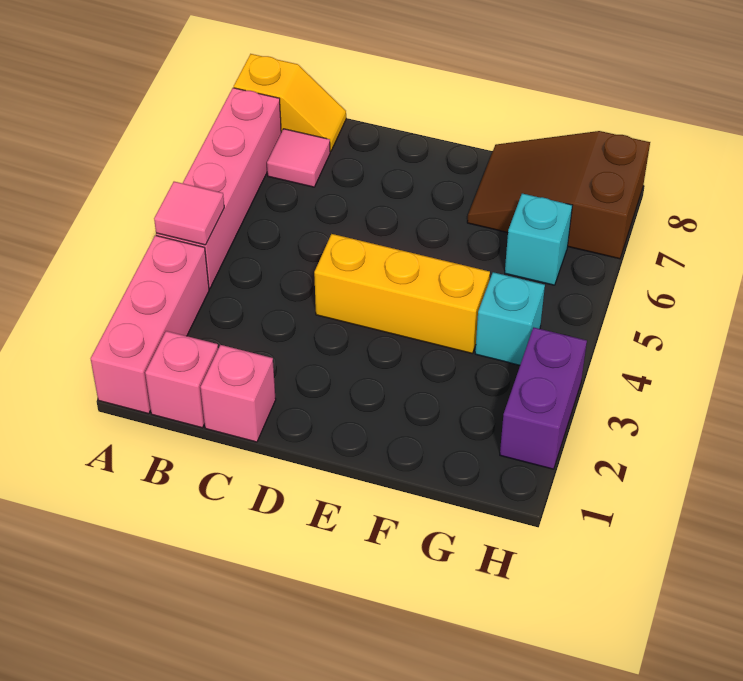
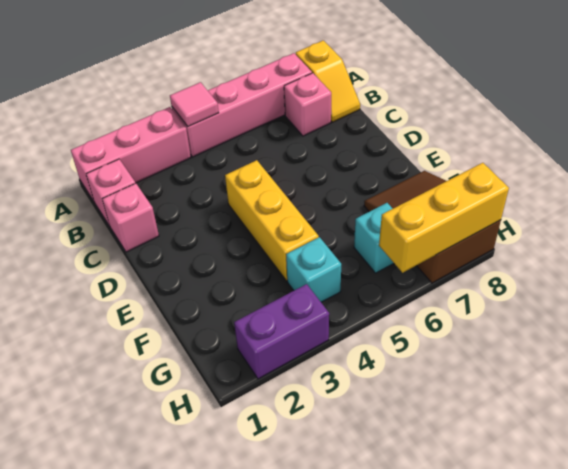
pink 1x1 tile [267,129,330,187] -> pink 1x1 brick [284,73,331,136]
none -> yellow 1x3 brick [379,163,509,273]

